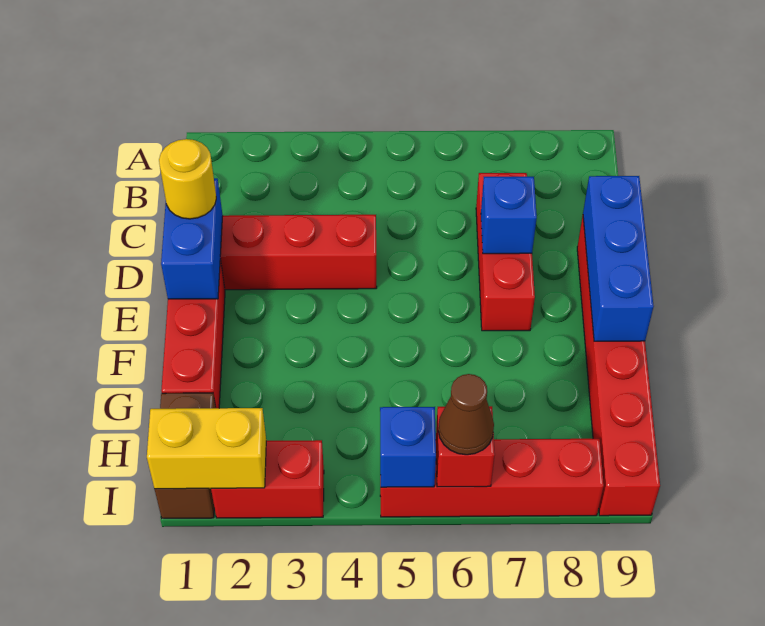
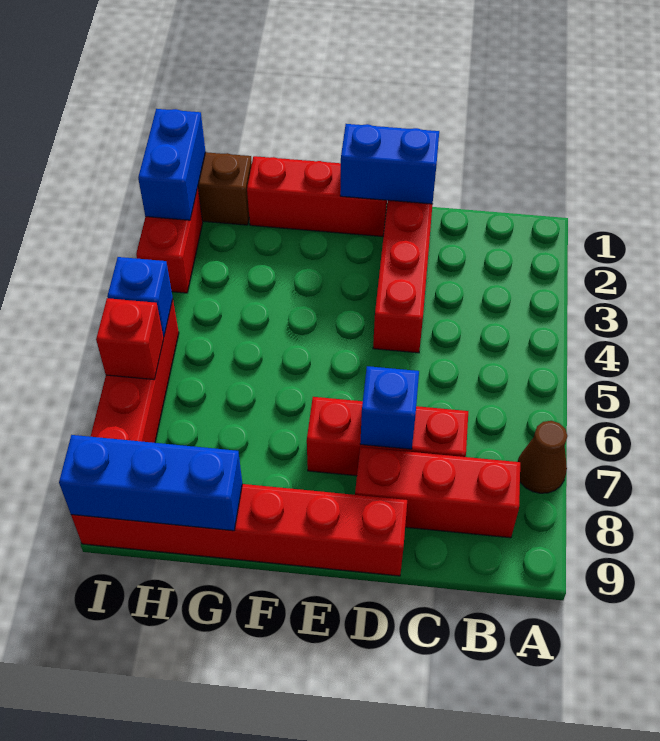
none -> red 1x3 brick [355,447,520,538]
yellow 1x1 round brick [159,139,216,219] -> none
blue 1x3 brick [583,176,654,341] -> blue 1x3 brick moved to [59,435,242,531]
yellow 1x2 brick [147,408,266,489] -> blue 1x2 brick [138,109,206,220]
brown 1x1 cone [438,374,494,455] -> brown 1x1 cone moved to [518,421,567,493]

